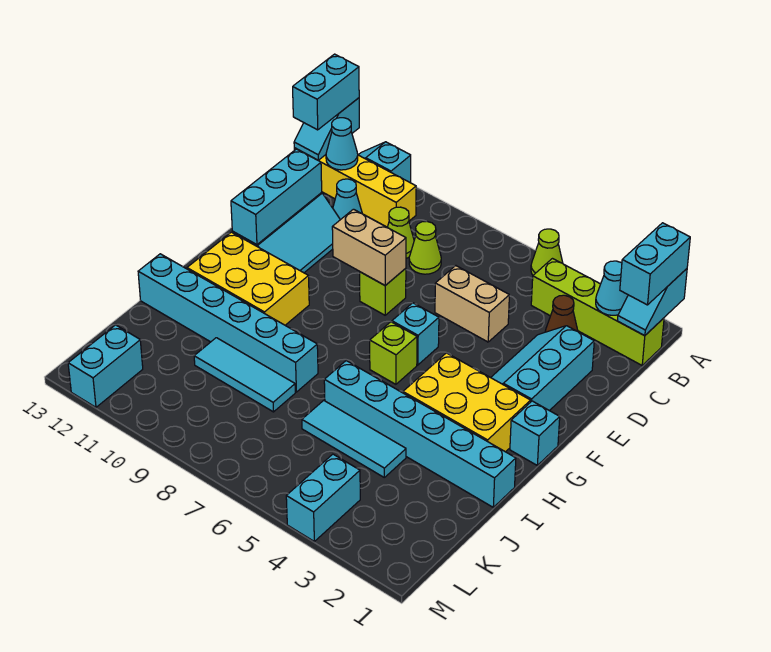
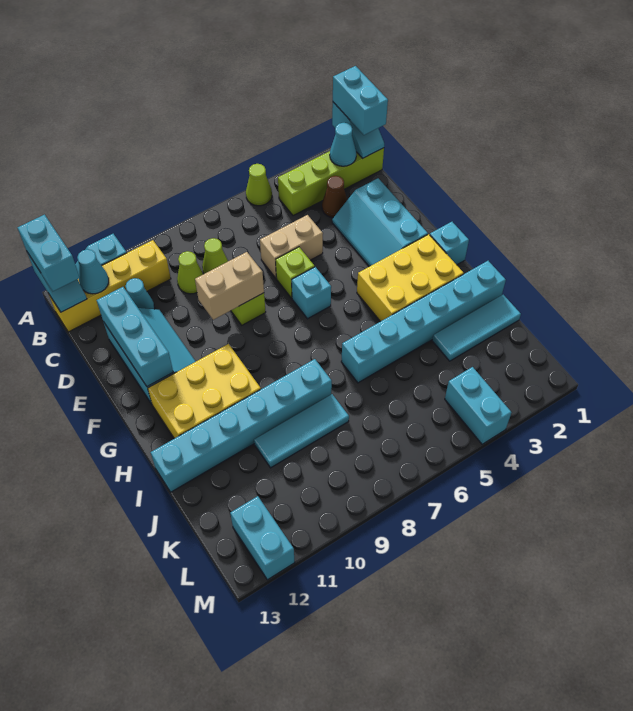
lime 1x1 brick [370,322,417,384] -> lime 1x1 brick moved to [276,247,315,298]
cyan 1x3 tile [302,401,406,477] -> cyan 1x3 tile moved to [432,295,521,361]

